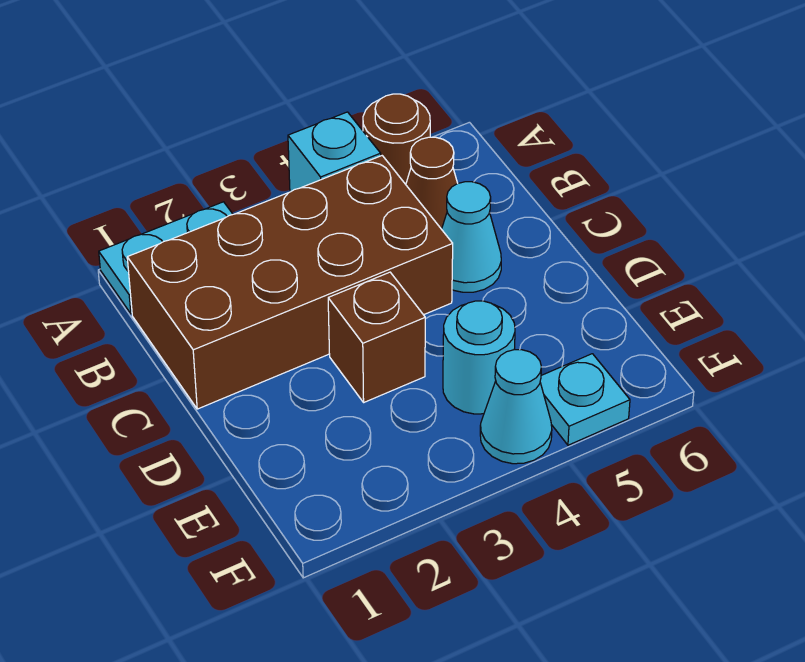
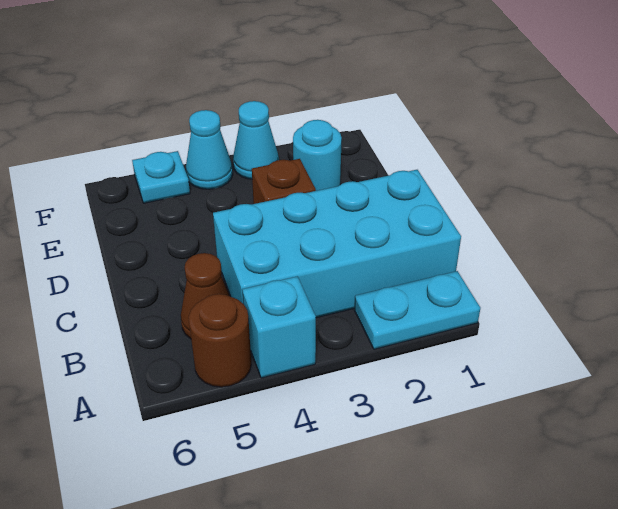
brown 2x4 brick [127,156,453,409] -> cyan 2x4 brick [213,170,461,318]
cyan 1x1 cone [442,182,501,292] -> cyan 1x1 cone moved to [233,101,279,179]
cyan 1x1 round brick [443,301,515,414] -> cyan 1x1 round brick moved to [293,120,342,191]

